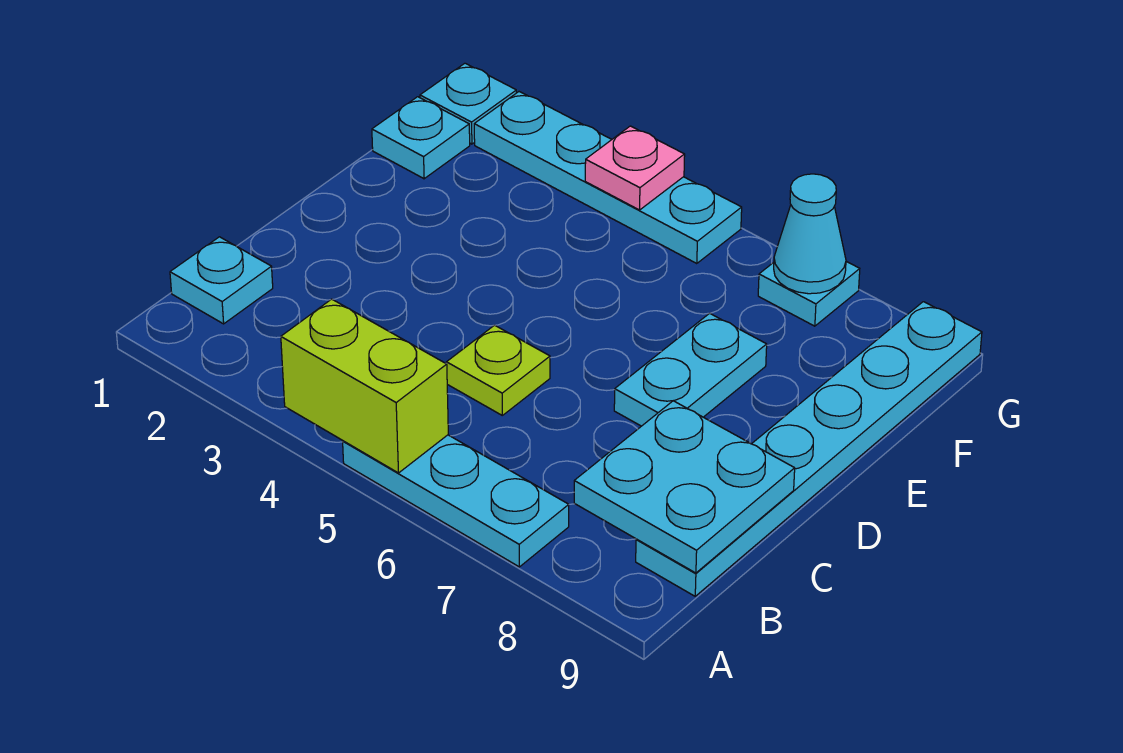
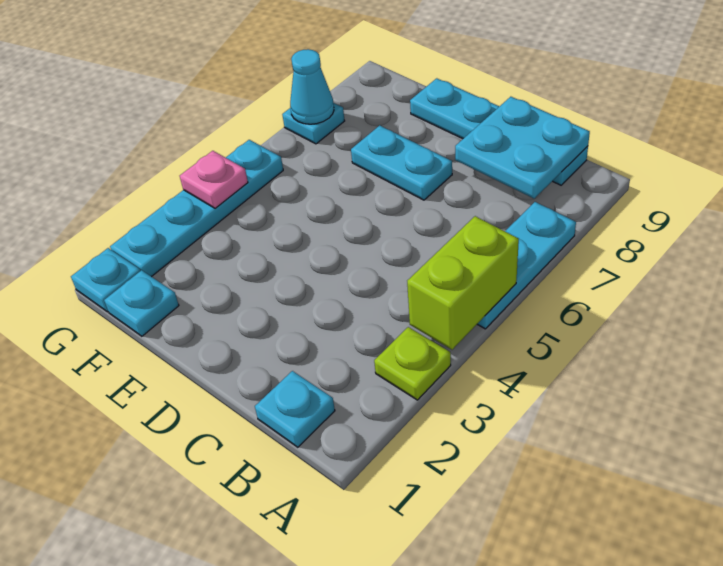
cyan 1x6 plate [636,302,982,596] -> cyan 1x4 plate [410,78,588,185]
lime 1x1 plate [447,325,550,415] -> lime 1x1 plate moved to [374,327,451,400]

